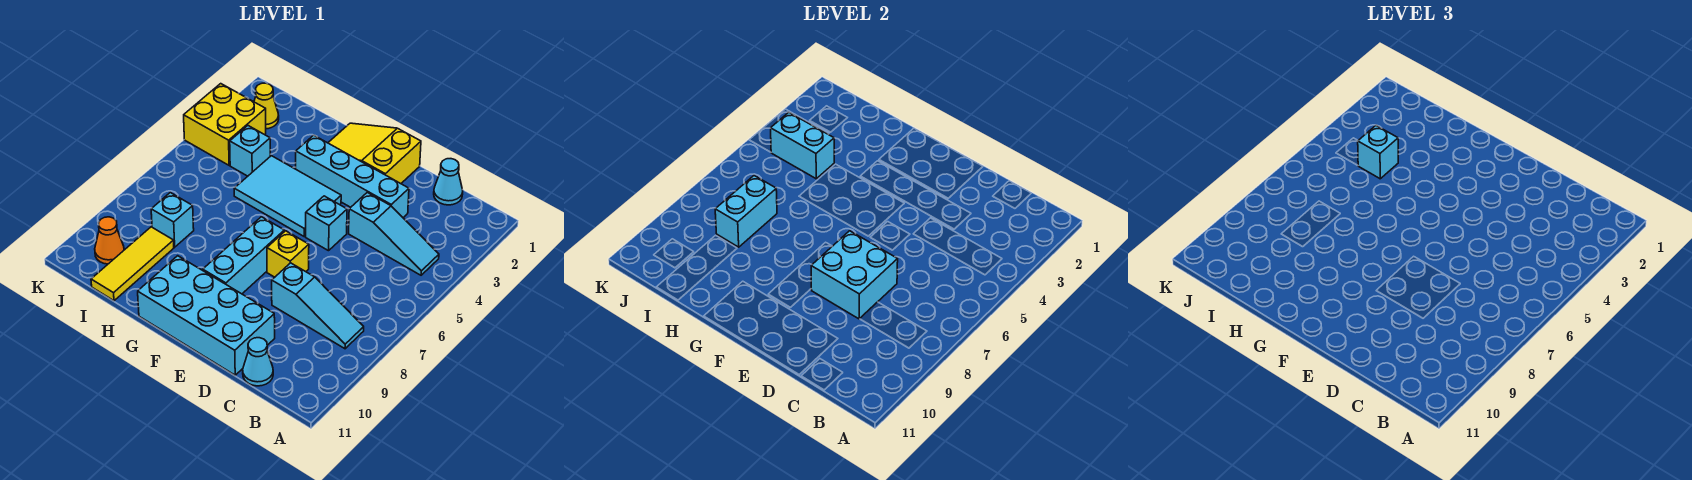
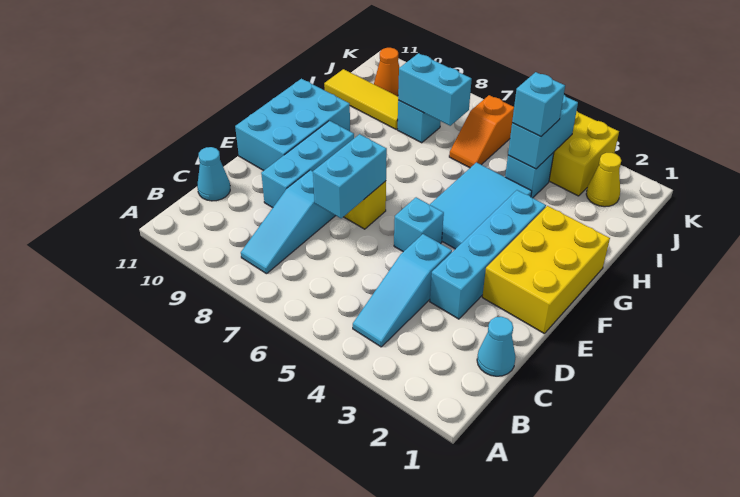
cyan 2x2 brick [811,231,898,319] -> cyan 1x2 brick [313,134,387,218]
cyan 2x4 brick [138,256,275,375] -> cyan 2x3 brick [235,79,350,171]
yellow 2x3 slope [328,123,421,184] -> yellow 2x3 brick [482,206,610,334]
cyan 1x3 brick [203,217,284,294] -> cyan 1x3 brick turned to [261,121,354,208]
none -> orange 1x2 slope [449,95,514,168]

